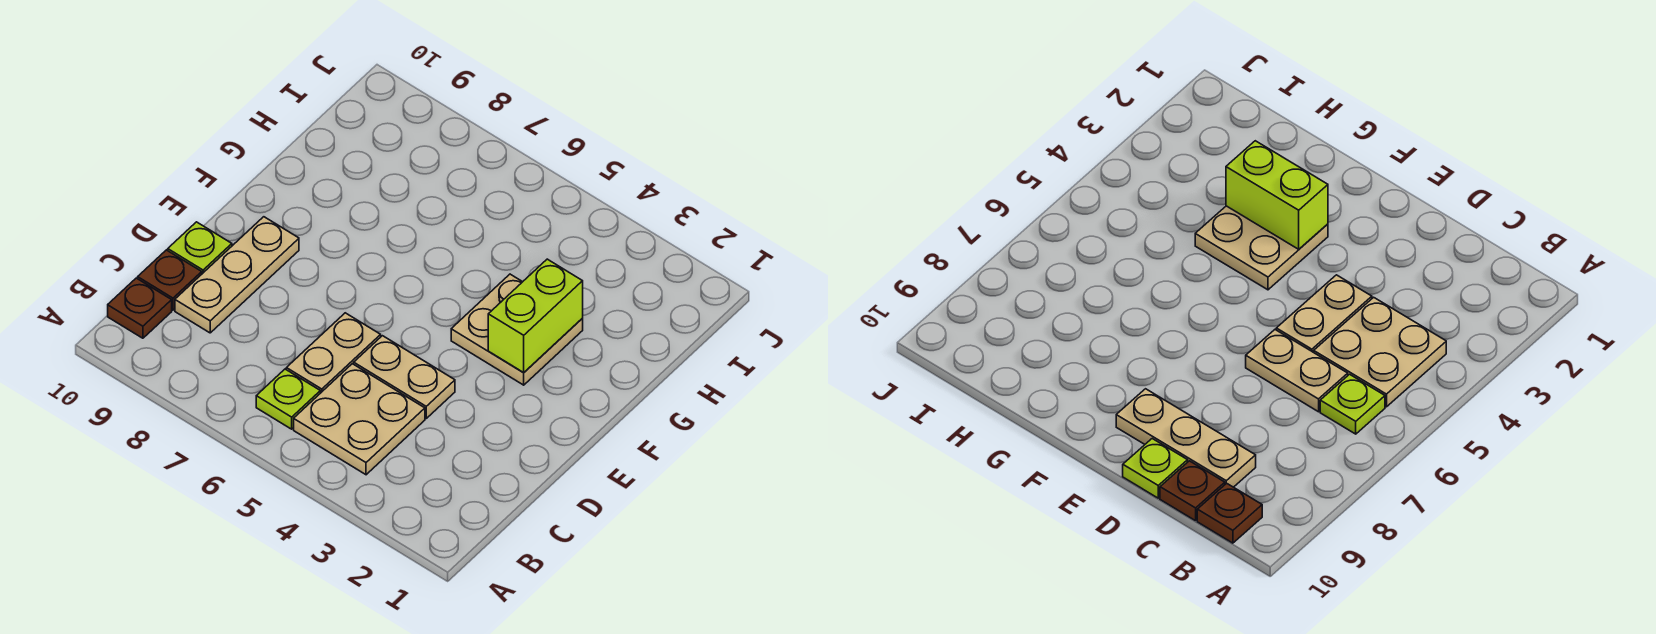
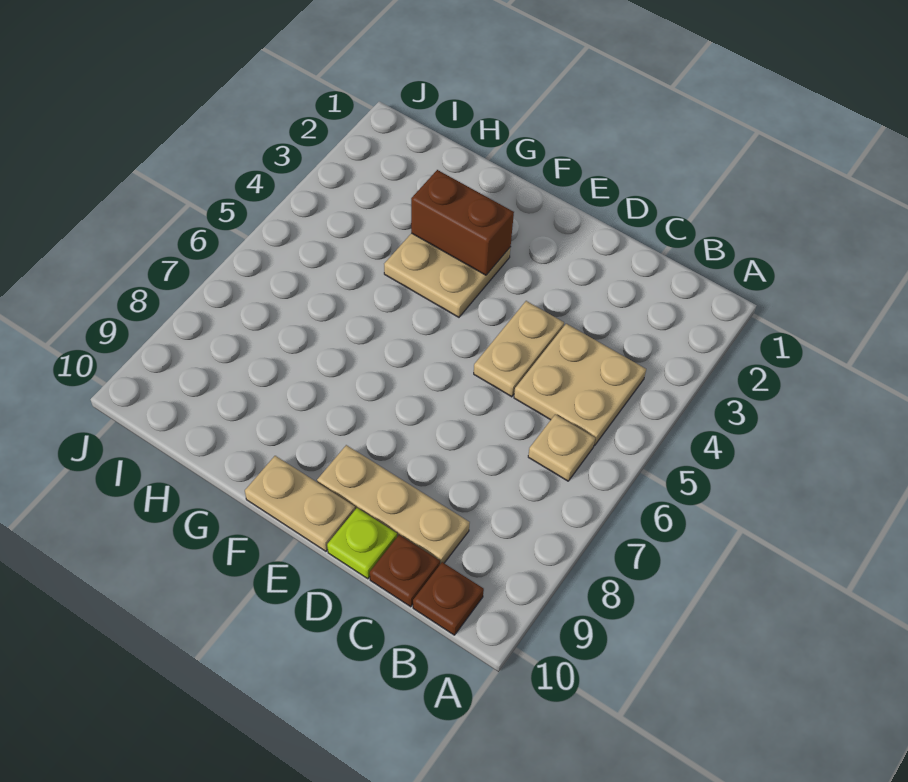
lime 1x1 plate [256,369,320,429] -> tan 1x1 plate [528,414,595,481]
tan 1x2 plate [286,313,381,393] -> tan 1x2 plate moved to [245,456,355,551]
lime 1x2 brick [488,259,583,373] -> brown 1x2 brick [411,170,514,275]

